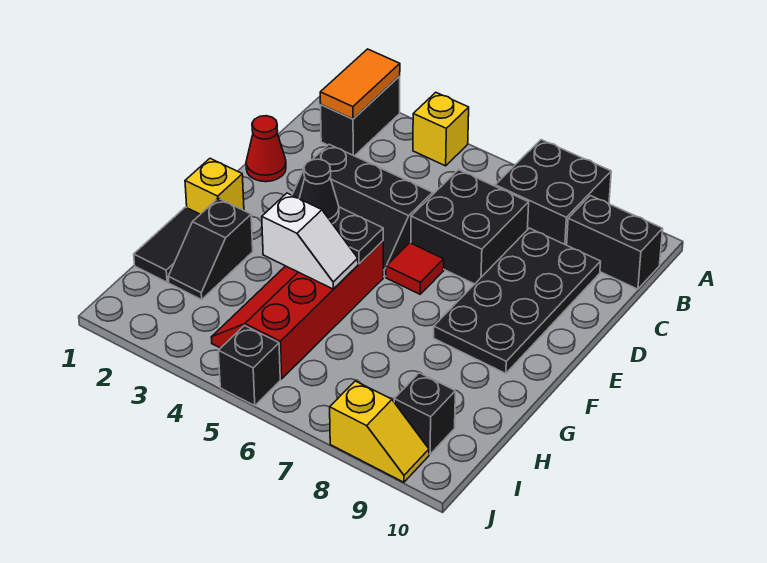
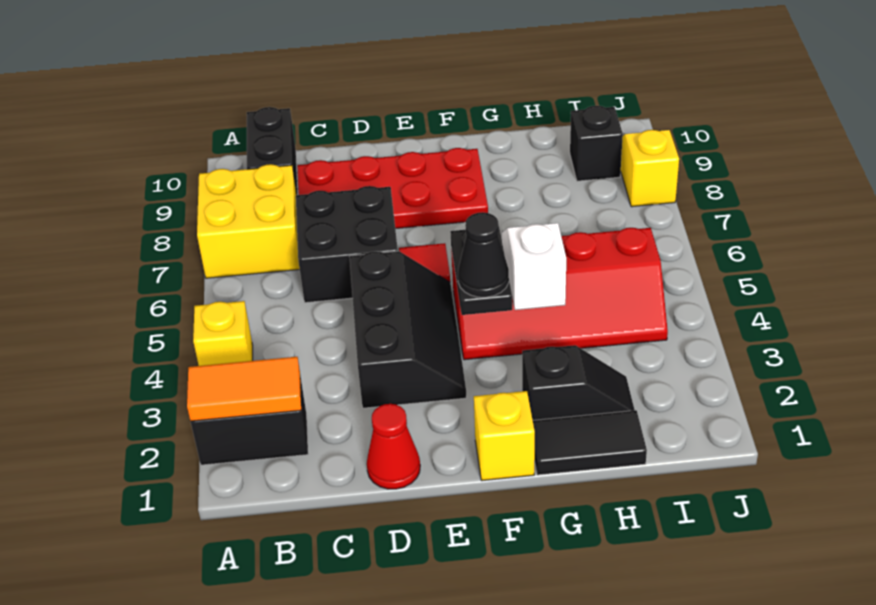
black 2x2 brick [495,140,611,245] -> yellow 2x2 brick [197,164,300,278]
black 2x4 plate [434,228,601,374] -> red 2x4 plate [297,148,488,229]
black 1x1 brick [218,326,280,406] -> none

